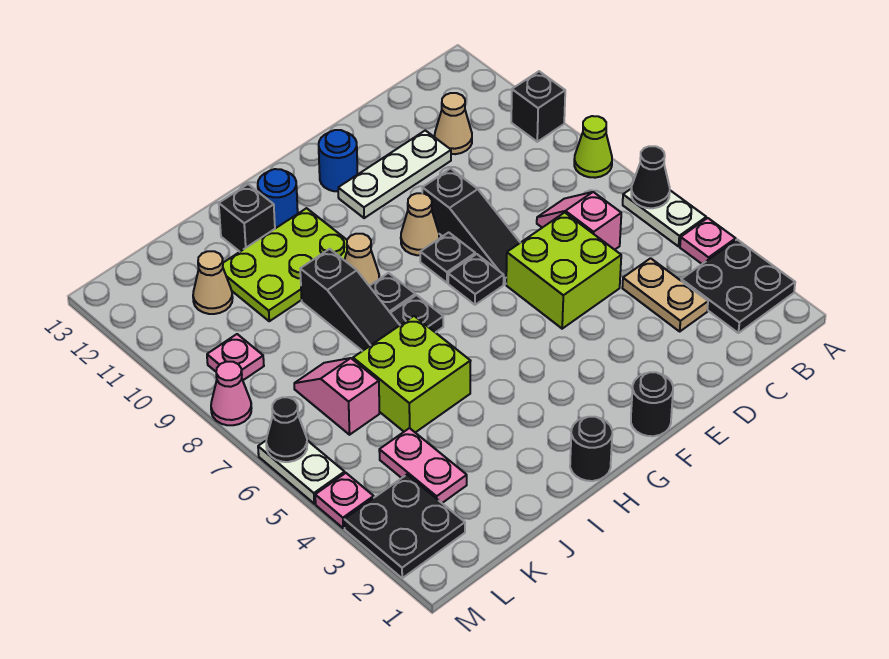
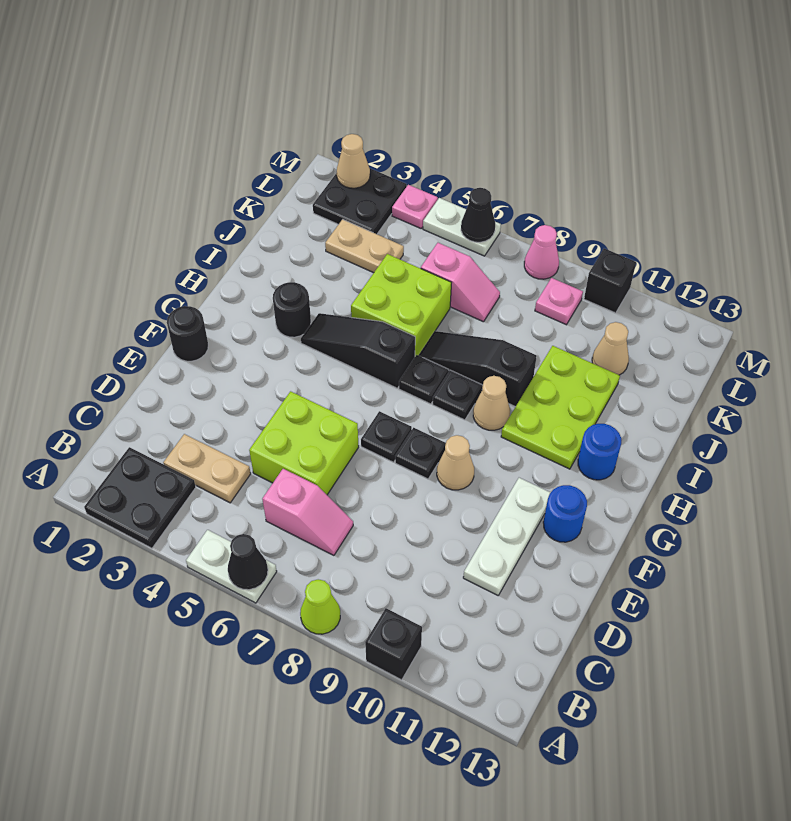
pink 1x1 plate [680,218,736,264] -> none
tan 1x1 cone [435,93,472,154] -> tan 1x1 cone moved to [337,134,370,188]
black 1x3 slope [422,168,520,284] -> black 1x3 slope moved to [301,313,415,388]
black 1x1 round brick [570,417,612,481] -> black 1x1 round brick moved to [273,282,311,337]
black 1x1 brick [219,184,275,252] -> black 1x1 brick moved to [584,248,636,313]
pink 1x2 plate [379,428,467,503] -> tan 1x2 plate [325,219,404,273]

